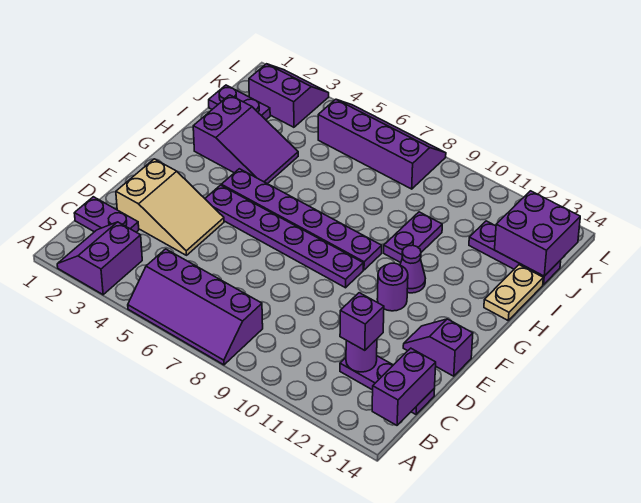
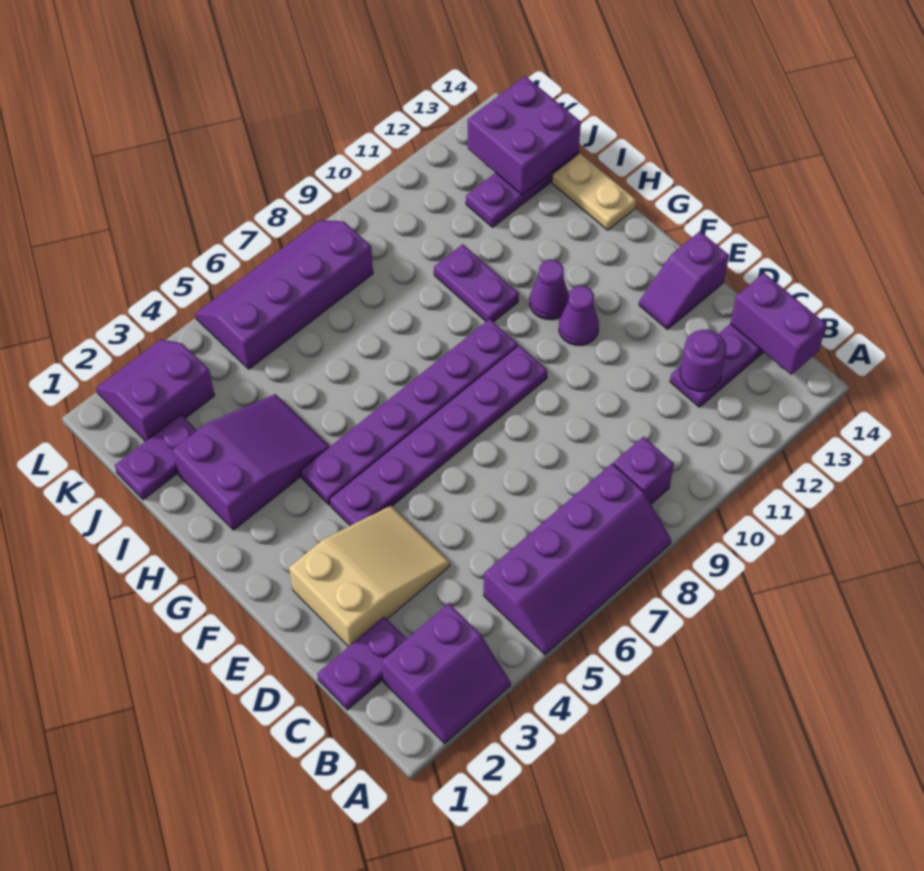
purple 2x2 slope [57,222,142,295] -> purple 2x2 slope turned to [382,603,511,744]
purple 1x1 brick [340,293,384,350] -> purple 1x1 brick moved to [614,437,674,504]
purple 1x1 round brick [377,263,408,311] -> purple 1x1 cone [559,286,599,345]

